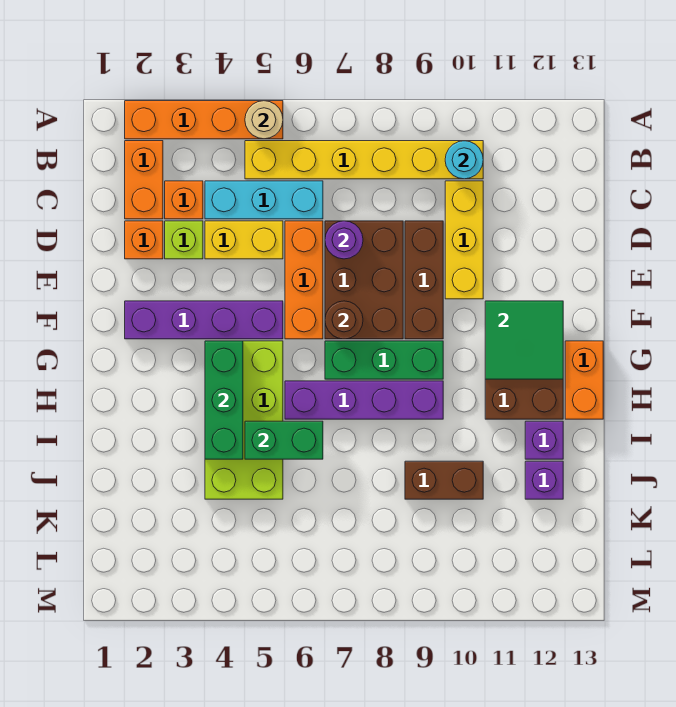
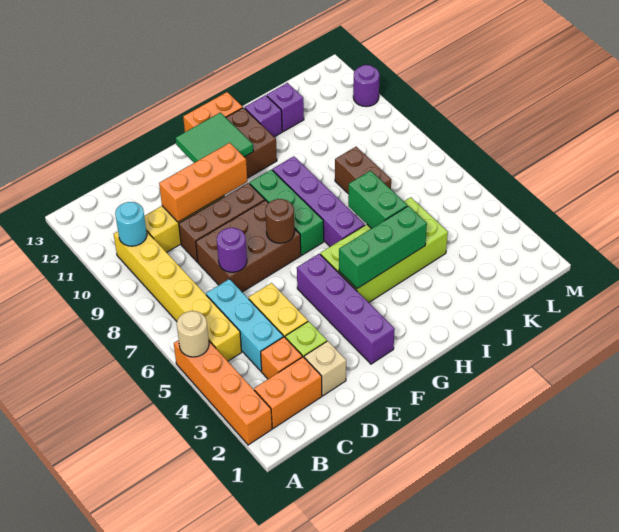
orange 1x1 brick [125,221,163,259] -> tan 1x1 brick [304,341,346,396]
orange 1x3 brick [285,221,323,339] -> orange 1x3 brick moved to [159,143,247,222]
brown 1x2 brick [405,461,483,499] -> brown 1x2 brick moved to [335,147,391,194]
none -> purple 1x1 round brick [353,65,380,107]

